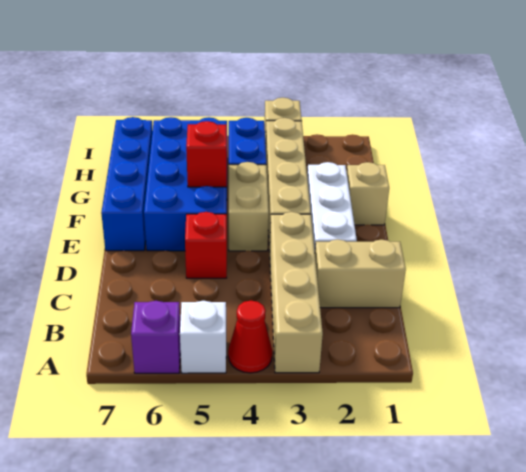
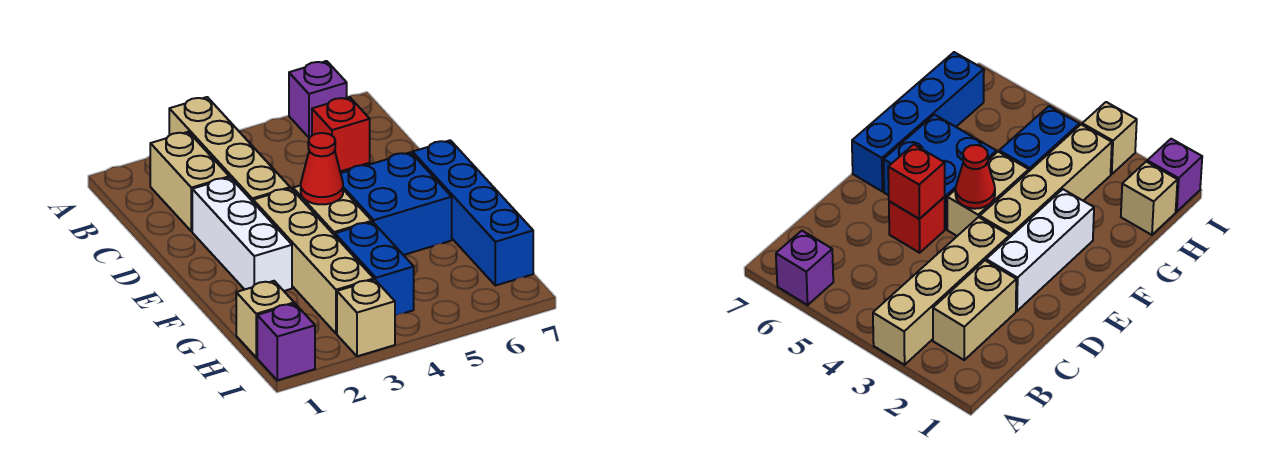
red 1x1 cone [228,301,272,373] -> red 1x1 cone moved to [301,133,343,204]
white 1x1 brick [180,301,226,373] -> none
tan 1x2 brick [315,239,406,308] -> tan 1x2 brick turned to [150,132,229,231]
blue 2x4 brick [144,117,227,251] -> blue 2x2 brick [341,152,452,255]
tan 1x1 brick [347,162,389,225] -> tan 1x1 brick moved to [236,281,294,358]
red 1x1 brick [186,121,227,187] -> red 1x1 brick moved to [312,97,370,172]
none -> purple 1x1 brick [257,304,315,380]

